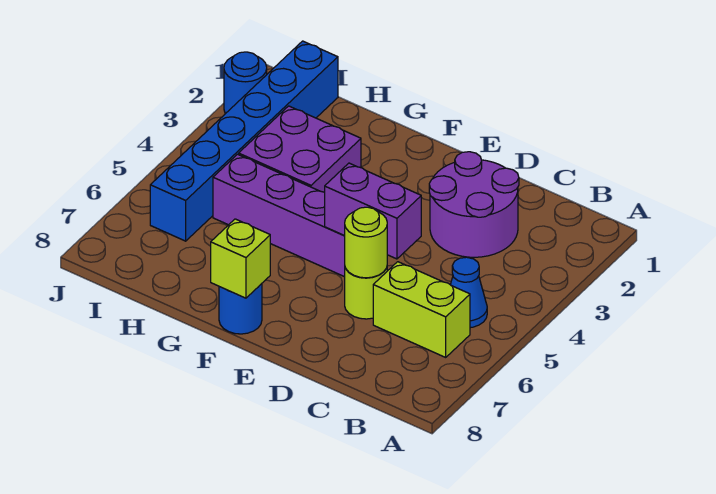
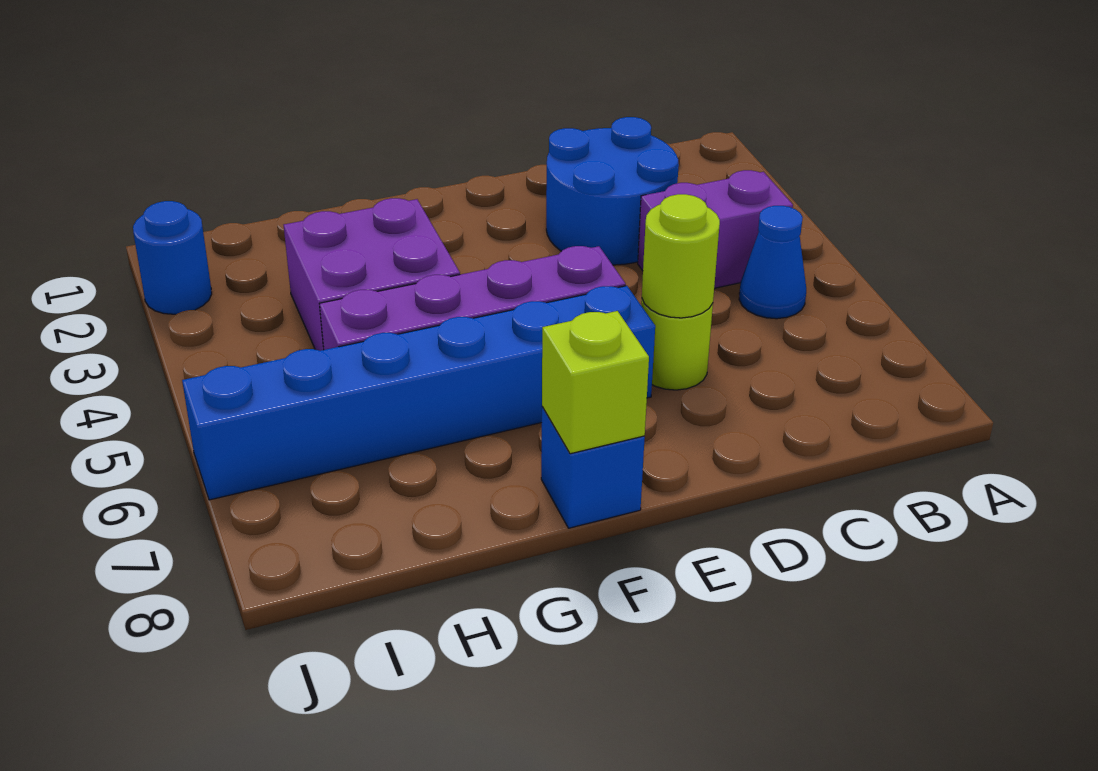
lime 1x2 brick [373,262,470,357] -> none
purple 2x2 round brick [429,152,519,257] -> blue 2x2 round brick [546,117,679,265]
purple 1x2 brick [325,163,421,259] -> purple 1x2 brick moved to [638,170,793,288]
blue 1x1 round brick [219,284,262,334] -> blue 1x1 brick [541,407,645,528]
blue 1x6 brick [150,41,338,241] -> blue 1x6 brick turned to [182,286,655,500]

